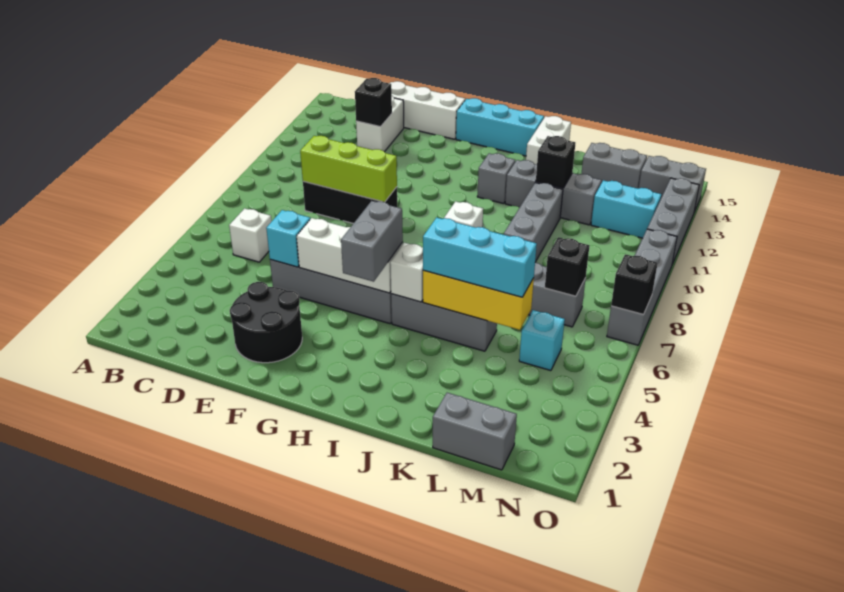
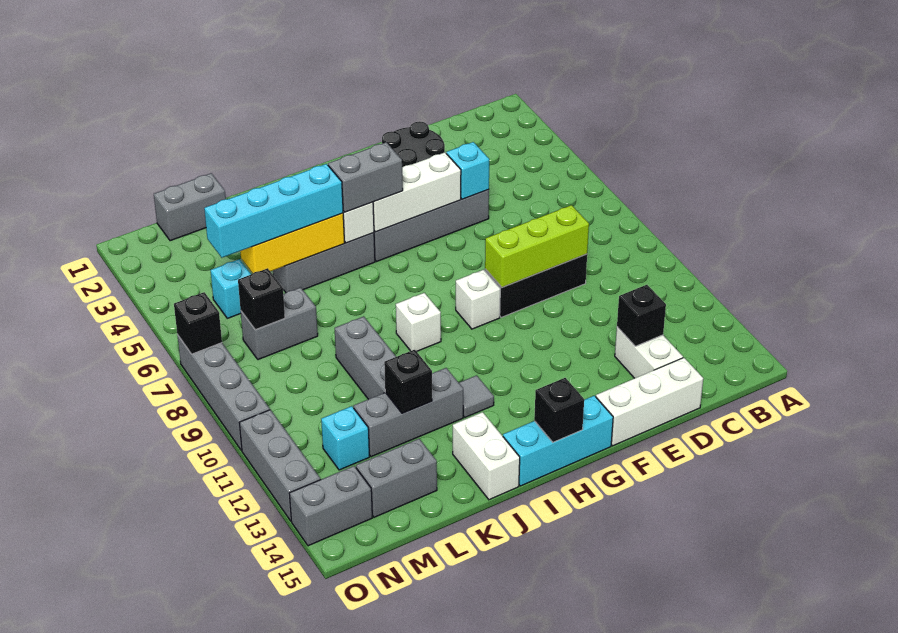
white 1x1 brick [229,208,272,262] -> white 1x1 brick moved to [456,270,500,329]
grey 1x2 brick [341,201,403,282] -> grey 1x2 brick turned to [328,142,403,212]
none -> black 1x1 brick [534,378,584,442]
grey 1x1 brick [477,153,515,204] -> grey 1x1 tile [459,375,494,417]
cyan 1x3 brick [423,217,537,297] -> cyan 1x4 brick [204,164,343,258]
cyan 1x2 brick [591,180,661,238] -> cyan 1x1 brick [321,406,369,470]

